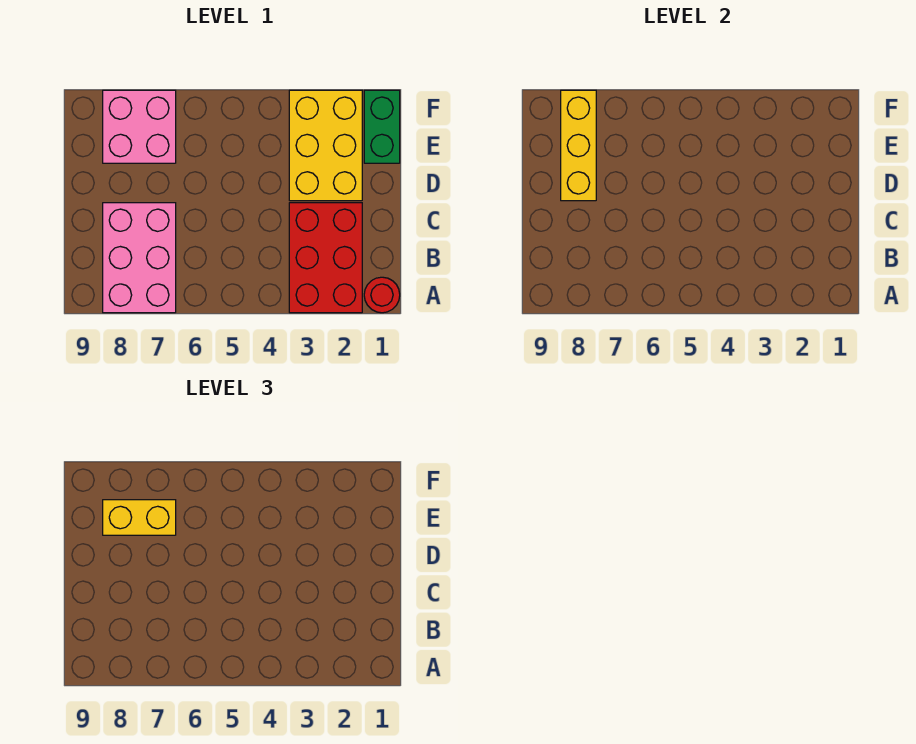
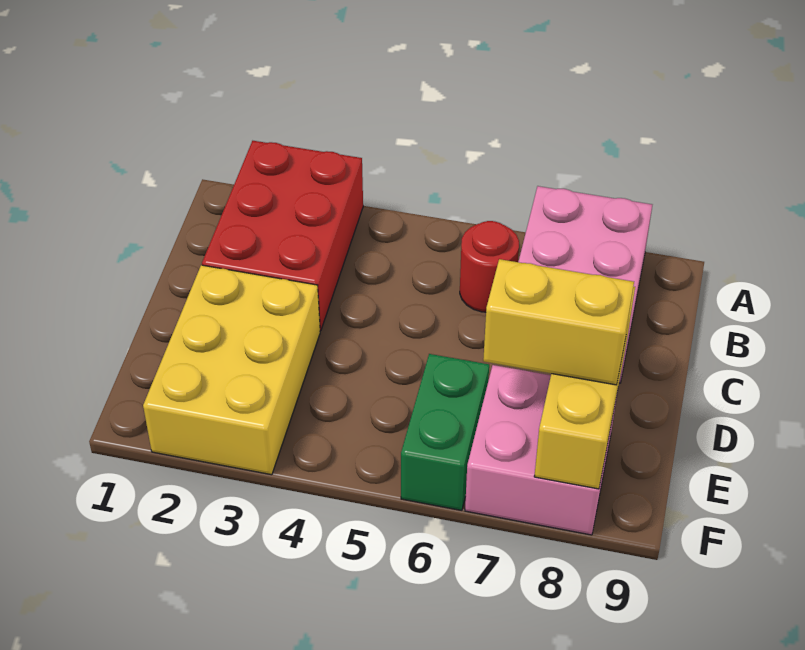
red 1x1 round brick [364,277,400,313] -> red 1x1 round brick moved to [460,221,519,312]
green 1x2 brick [364,90,400,163] -> green 1x2 brick moved to [401,354,489,510]

